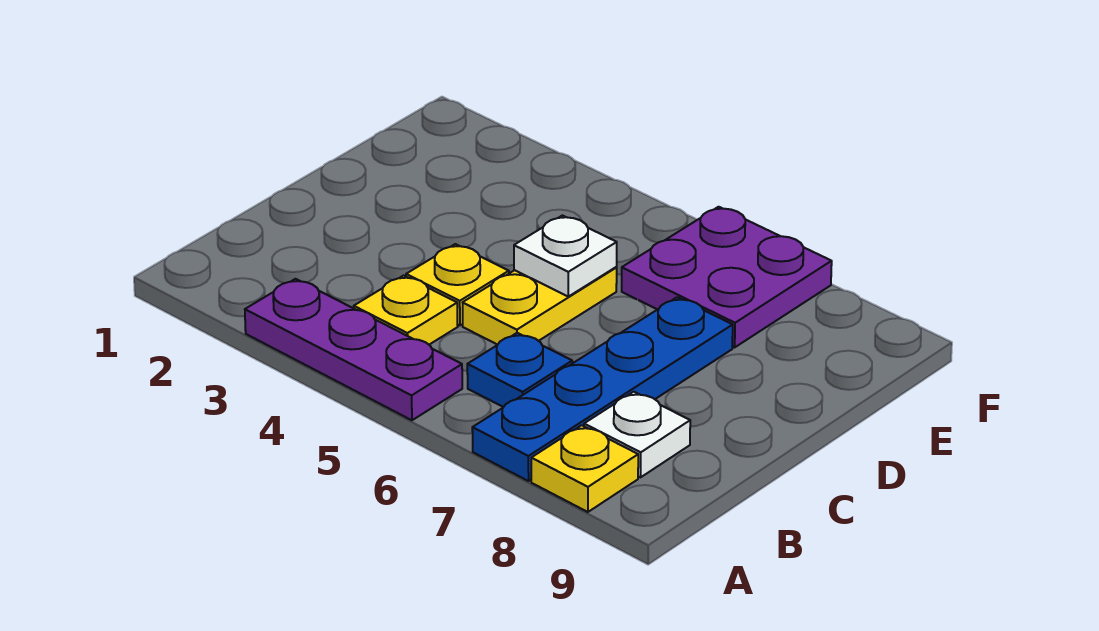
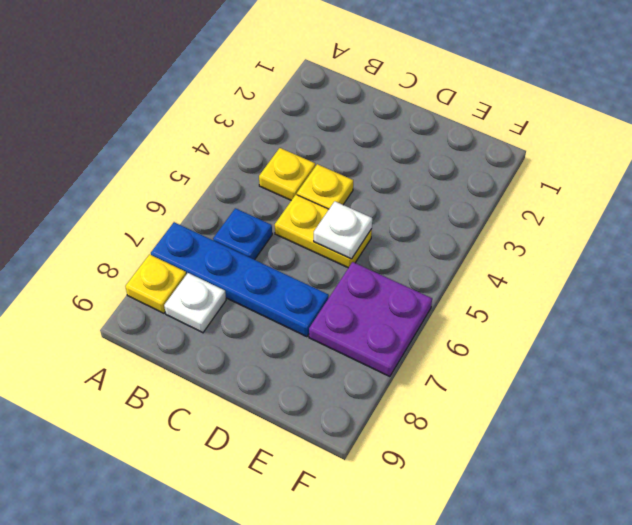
purple 1x3 plate [245,279,462,420] -> none

